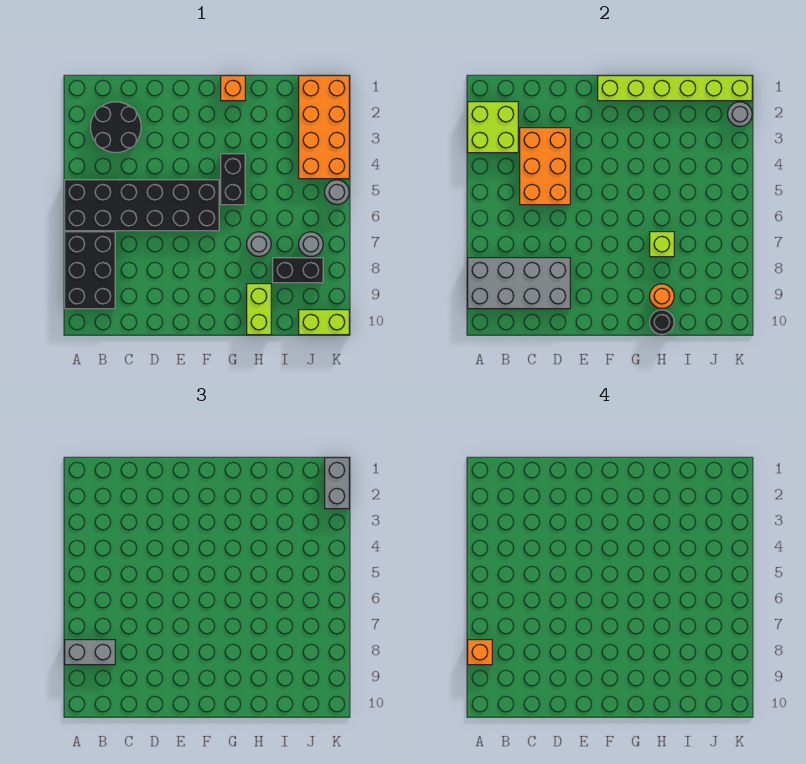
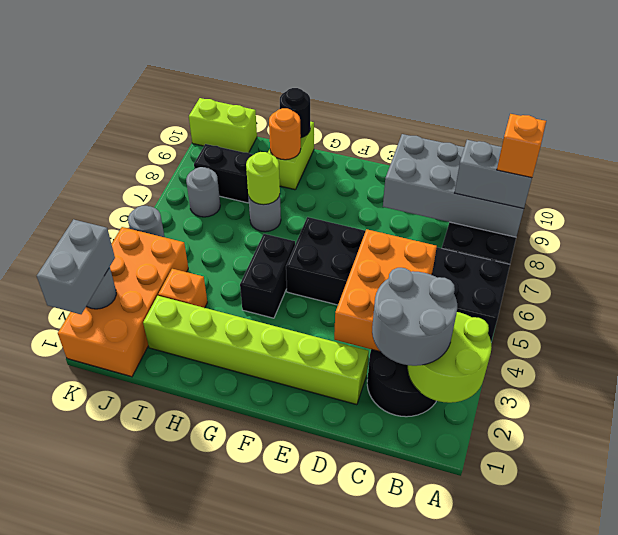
lime 2x2 brick [468,102,518,153] -> lime 2x2 round brick [408,312,492,403]
none -> grey 2x2 round brick [372,268,457,366]
lime 1x6 brick [598,76,752,101] -> lime 1x6 brick moved to [143,296,369,405]
orange 1x1 brick [221,76,245,101] -> orange 1x1 brick moved to [158,269,207,308]
lime 1x1 brick [650,232,674,257] -> lime 1x1 round brick [246,152,280,205]

